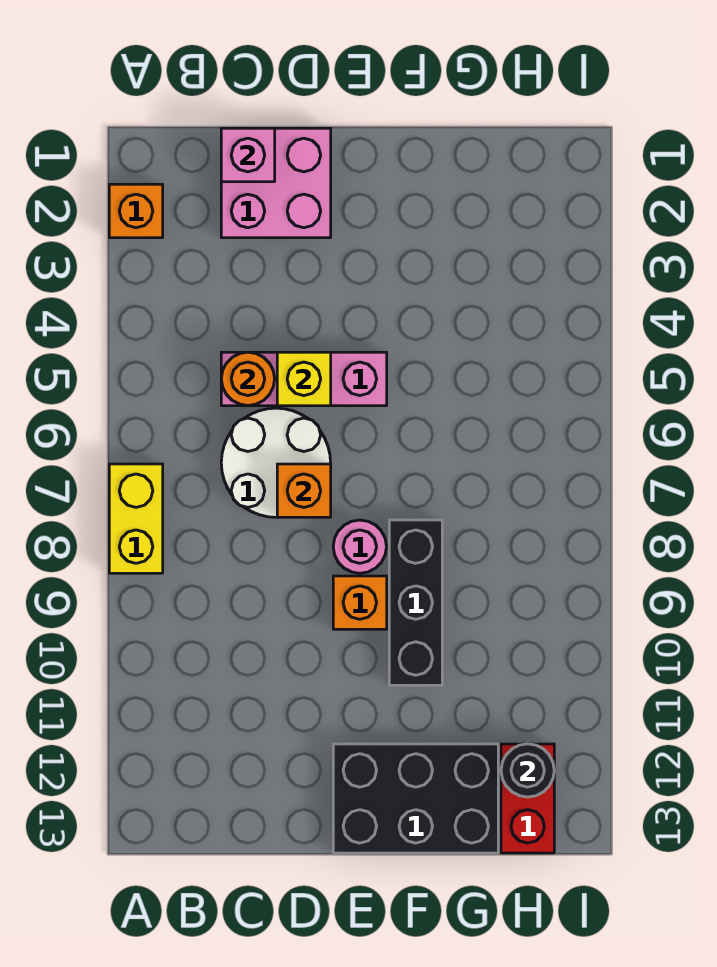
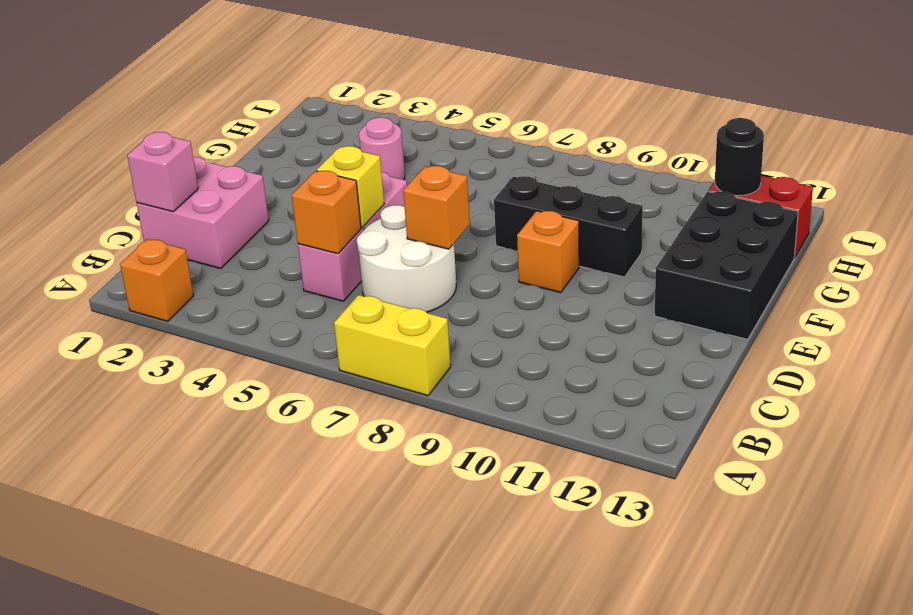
orange 1x1 round brick [221,352,275,405] -> orange 1x1 brick [291,171,361,254]
pink 1x1 round brick [333,520,386,573] -> pink 1x1 round brick moved to [359,117,405,180]

